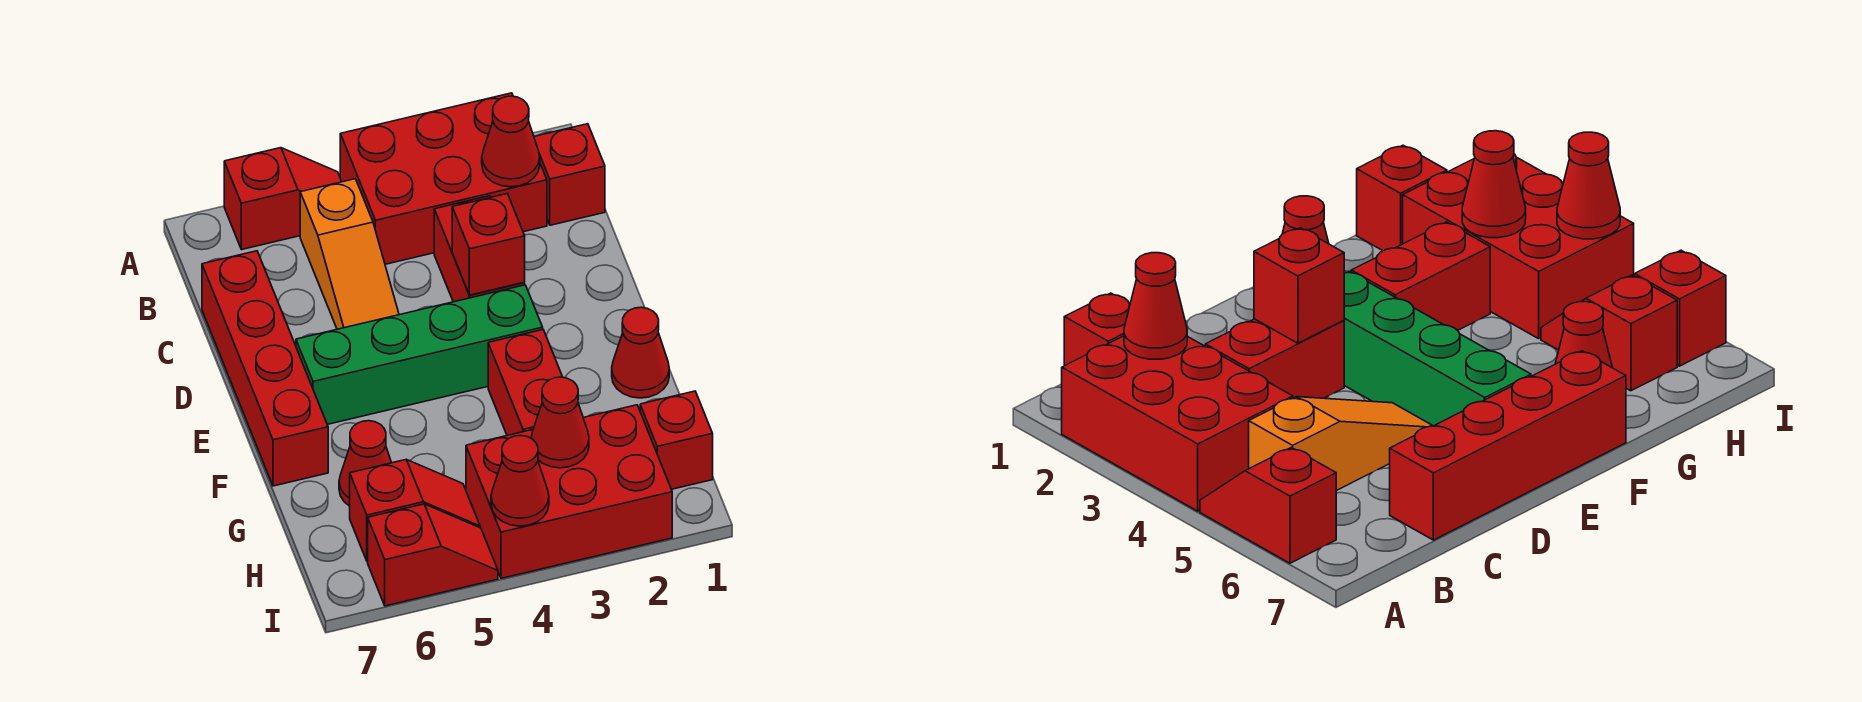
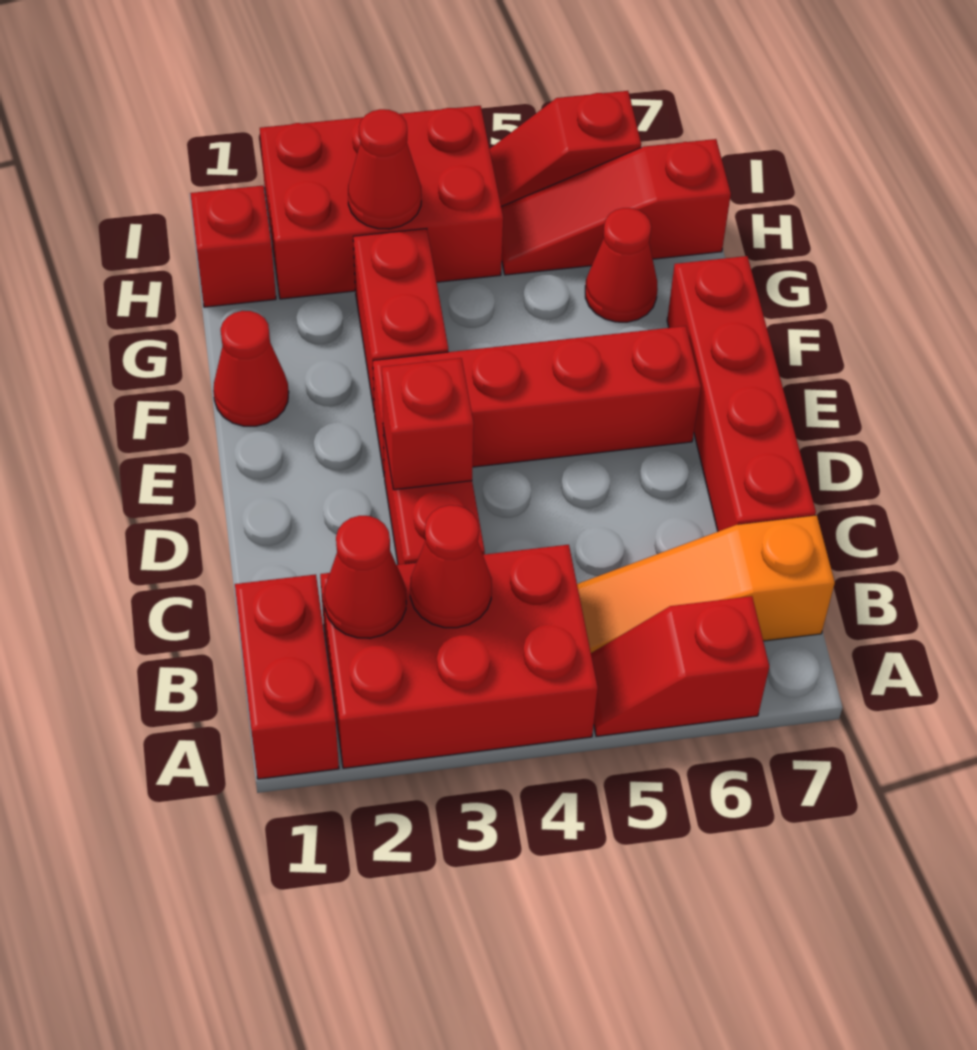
red 1x1 brick [534,124,605,225] -> red 1x2 brick [235,574,339,779]
orange 1x3 slope [300,179,399,329] -> orange 1x3 slope turned to [577,515,835,653]
green 1x4 brick [296,285,543,424] -> red 1x4 brick [373,326,701,477]
red 1x2 slope [350,460,480,561] -> red 1x3 slope [501,139,731,275]
red 1x1 cone [491,436,549,526] -> red 1x1 cone moved to [410,505,492,628]

